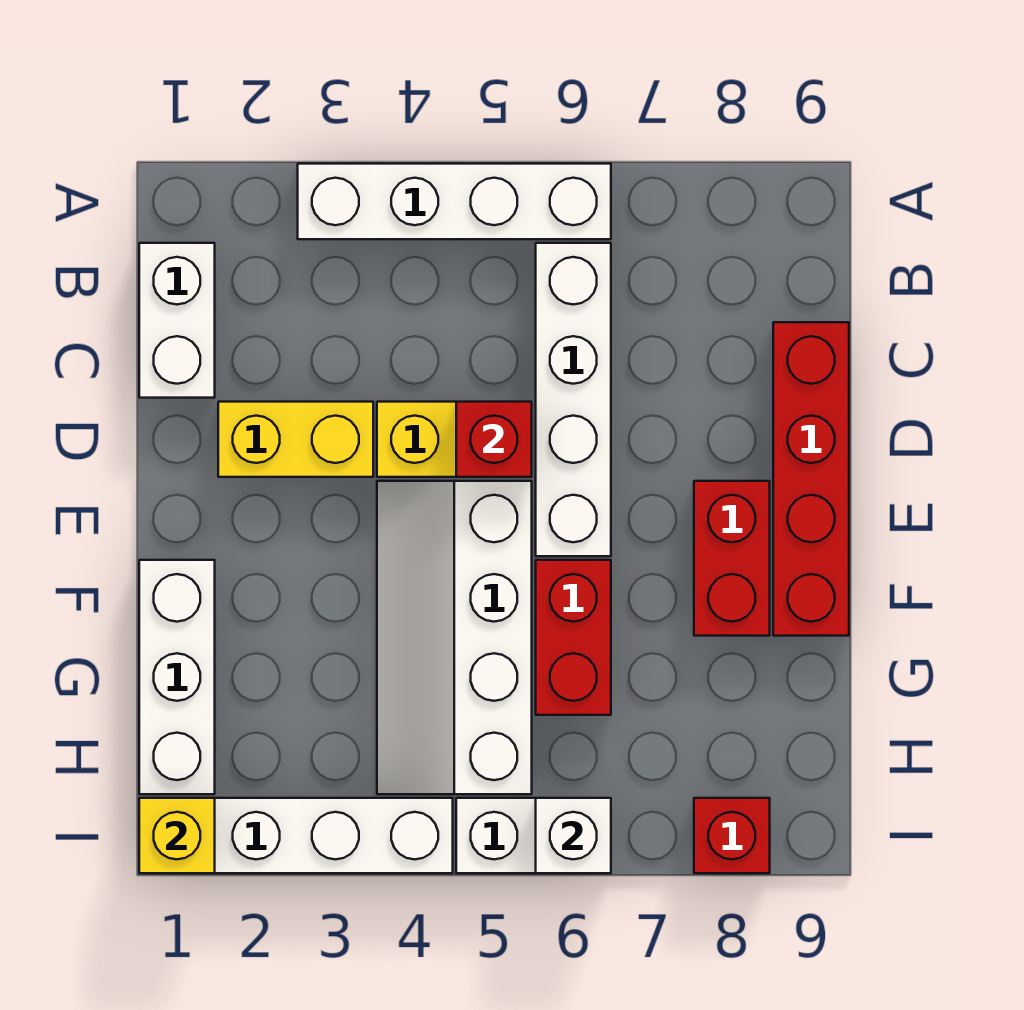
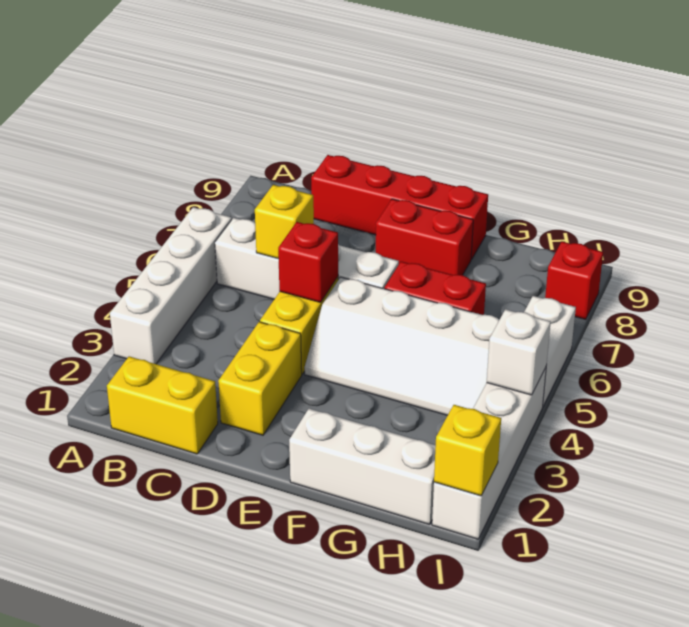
white 1x2 brick [139,243,215,398] -> yellow 1x2 brick [107,356,218,454]
none -> yellow 1x1 brick [255,185,314,259]
white 1x1 brick [536,798,611,873] -> white 1x1 brick moved to [487,309,551,395]

